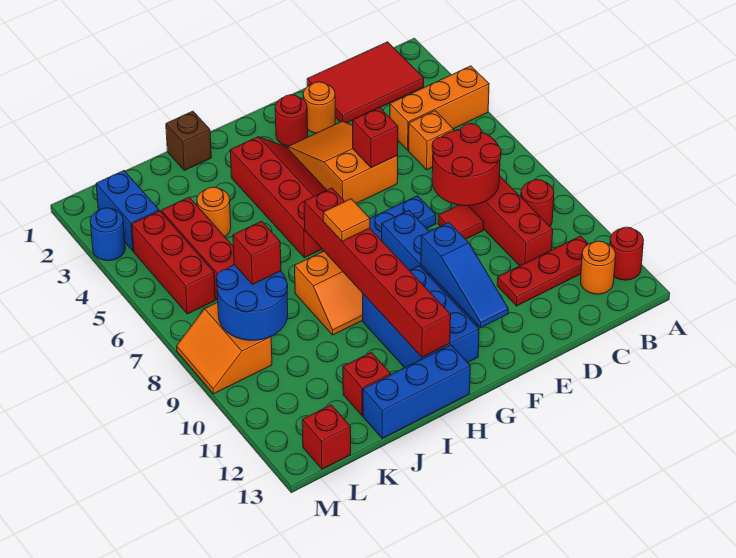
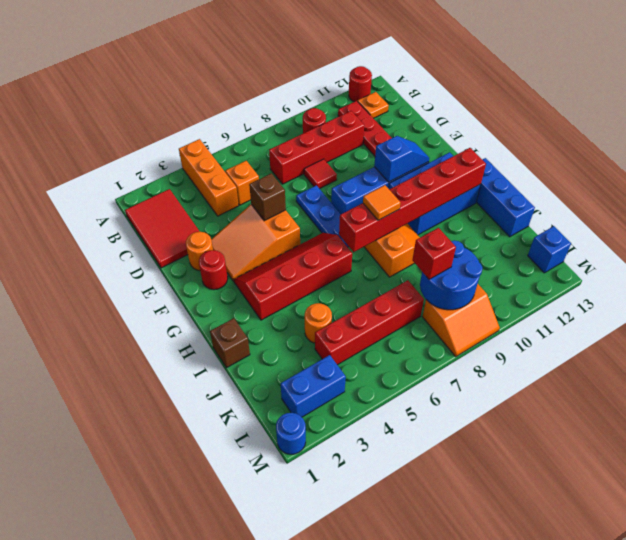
orange 1x1 round brick [580,241,616,294] -> orange 1x1 plate [358,92,389,118]
red 2x2 round brick [432,124,501,206] -> none
red 1x1 brick [353,107,398,168] -> brown 1x1 brick [249,173,286,221]
blue 1x3 slope [421,223,508,328] -> blue 1x2 slope [374,136,429,182]
red 1x1 brick [343,352,391,416] -> none
red 1x3 brick [132,211,215,314] -> none
red 1x1 brick [302,405,351,469] -> blue 1x1 brick [528,226,571,273]
blue 1x1 round brick [90,208,125,261] -> blue 1x1 round brick moved to [276,413,306,454]

